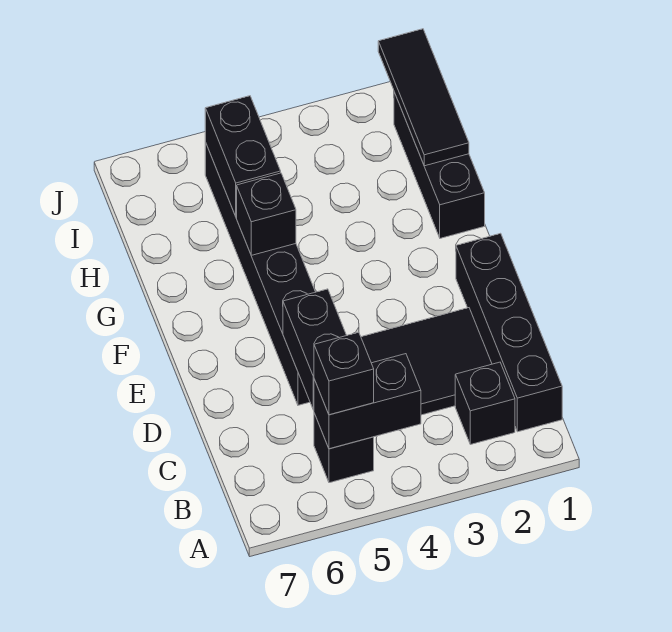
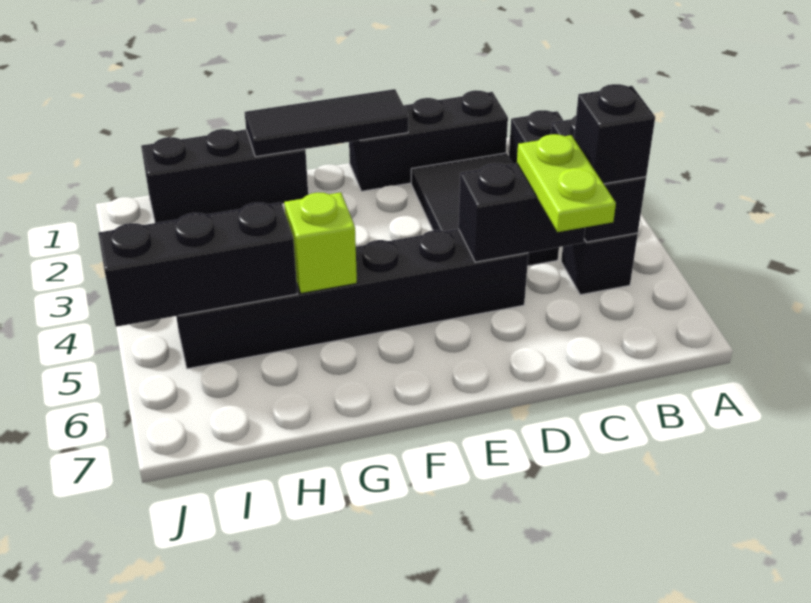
black 1x4 brick [456,233,562,432] -> black 1x3 brick [349,90,508,191]
none -> lime 1x2 plate [517,134,616,232]
black 1x1 brick [237,173,296,255] -> lime 1x1 brick [284,192,357,293]
black 1x3 tile [378,29,469,166] -> black 1x3 tile moved to [245,89,408,157]
black 1x2 brick [205,96,281,217] -> black 1x3 brick [98,202,297,327]

